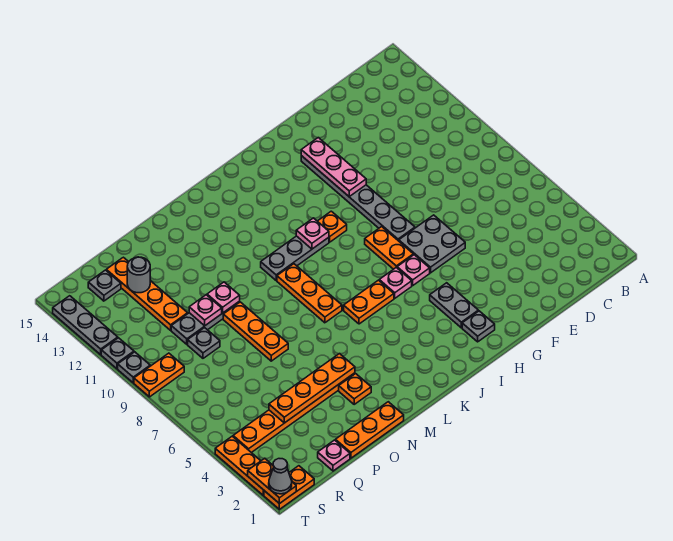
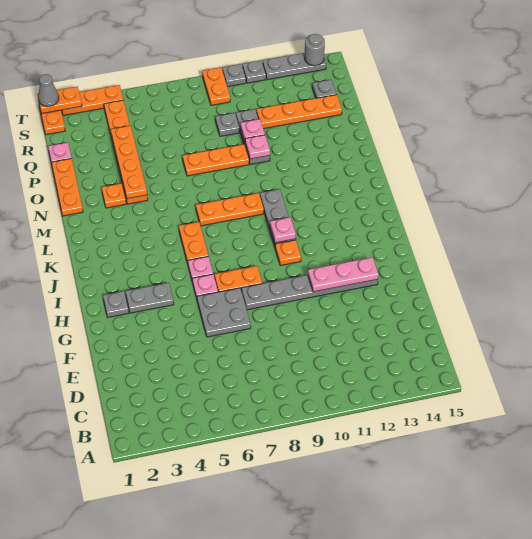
grey 1x1 round brick [127,257,150,293] -> grey 1x1 round brick moved to [305,34,325,66]

